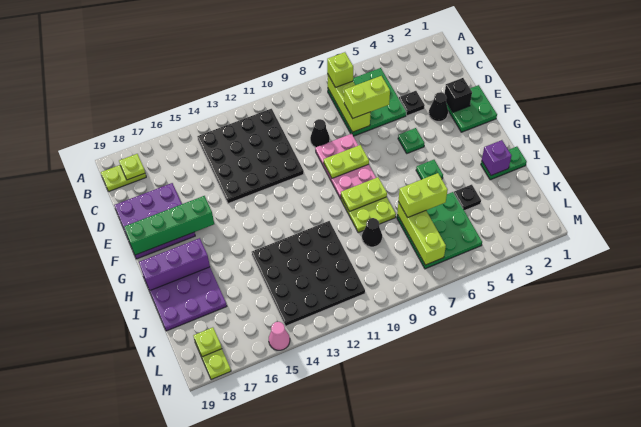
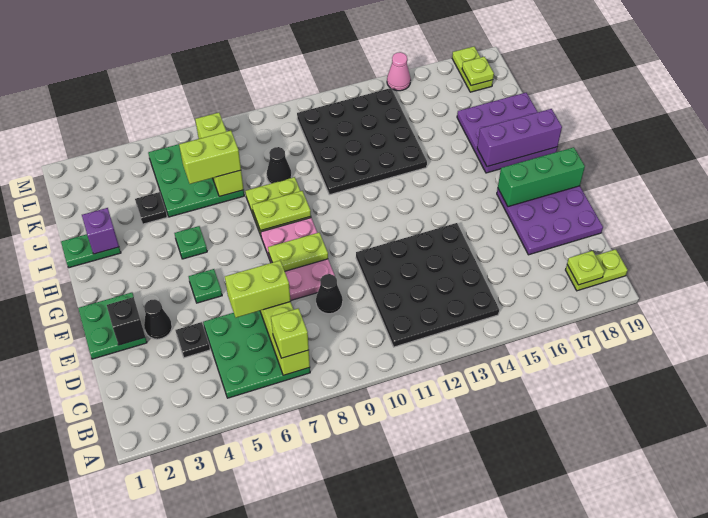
green 1x4 brick [124,196,214,255] -> green 1x3 brick [498,147,585,207]

